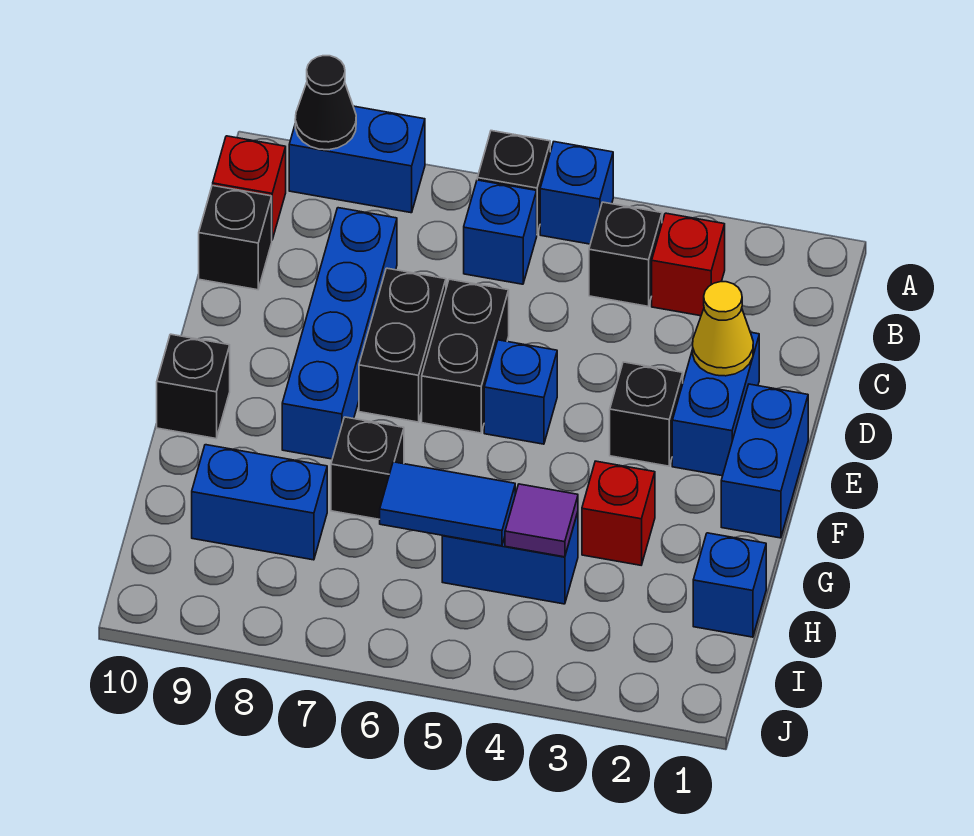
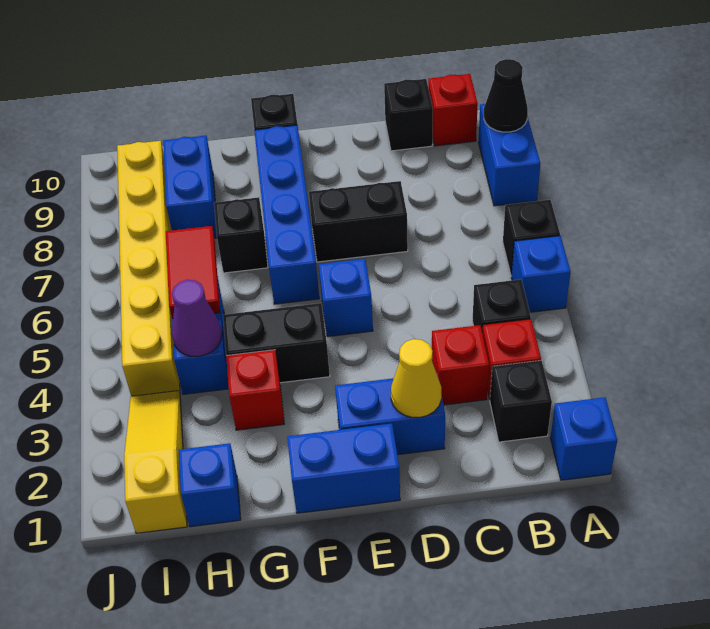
blue 1x1 brick [464,180,537,284] -> blue 1x1 brick moved to [550,397,617,480]
none -> red 1x1 brick [432,325,489,405]
blue 1x4 brick [282,208,397,459] -> blue 1x4 brick turned to [254,125,319,304]
black 1x2 brick [422,279,509,433] -> black 1x2 brick moved to [223,303,330,383]
black 1x1 brick [610,362,683,466] -> black 1x1 brick moved to [490,361,552,442]
purple 1x1 tile [505,484,578,557] -> purple 1x1 cone [172,280,222,356]
blue 1x2 tile [380,462,515,546] -> red 1x2 tile [166,226,220,318]
none -> yellow 1x3 slope [124,391,187,533]
none -> yellow 1x6 brick [117,141,180,396]

